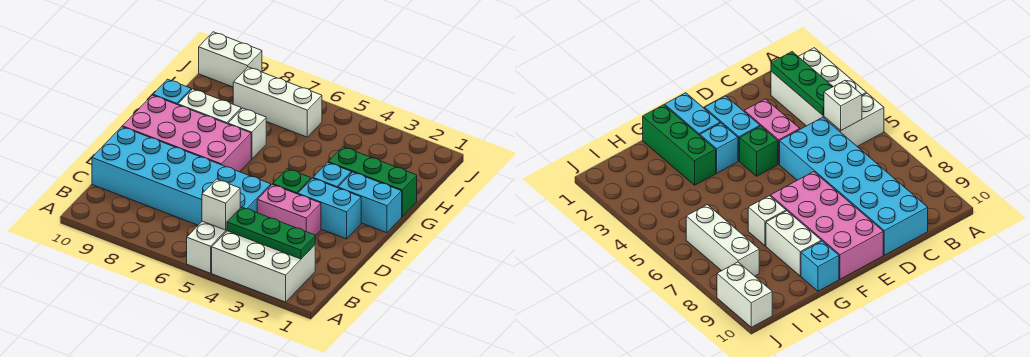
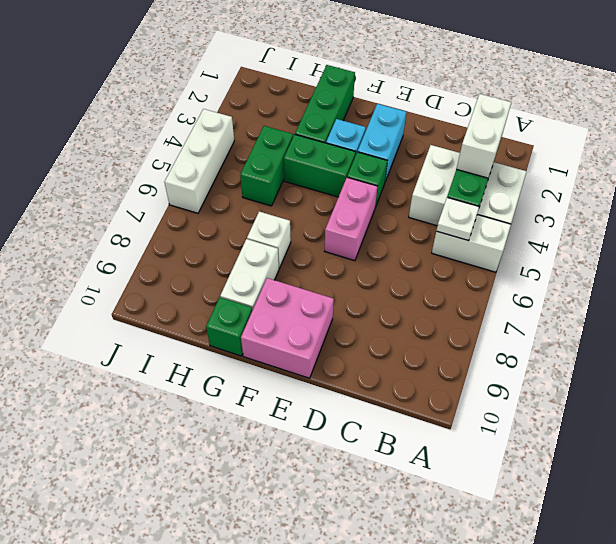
white 2x3 brick [212,231,315,302] -> white 2x3 brick turned to [409,145,527,226]
white 1x1 brick [202,179,240,230] -> white 1x1 plate [436,198,479,241]
cyan 2x6 brick [92,127,271,225] -> none
pink 1x2 brick [257,184,321,236] -> pink 1x2 brick moved to [325,178,377,261]
pink 2x4 brick [122,95,251,172] -> pink 2x2 brick [241,278,334,378]
cyan 1x2 brick [338,172,402,233] -> none
none -> green 1x2 brick [284,135,356,197]
cyan 1x1 brick [153,79,191,105] -> green 1x1 brick [206,297,252,356]
none -> green 1x2 brick [240,126,293,206]
white 1x3 brick [233,67,322,137] -> white 1x3 brick moved to [164,109,234,213]
white 1x2 brick [199,32,262,87] -> white 1x2 brick moved to [457,94,511,178]

